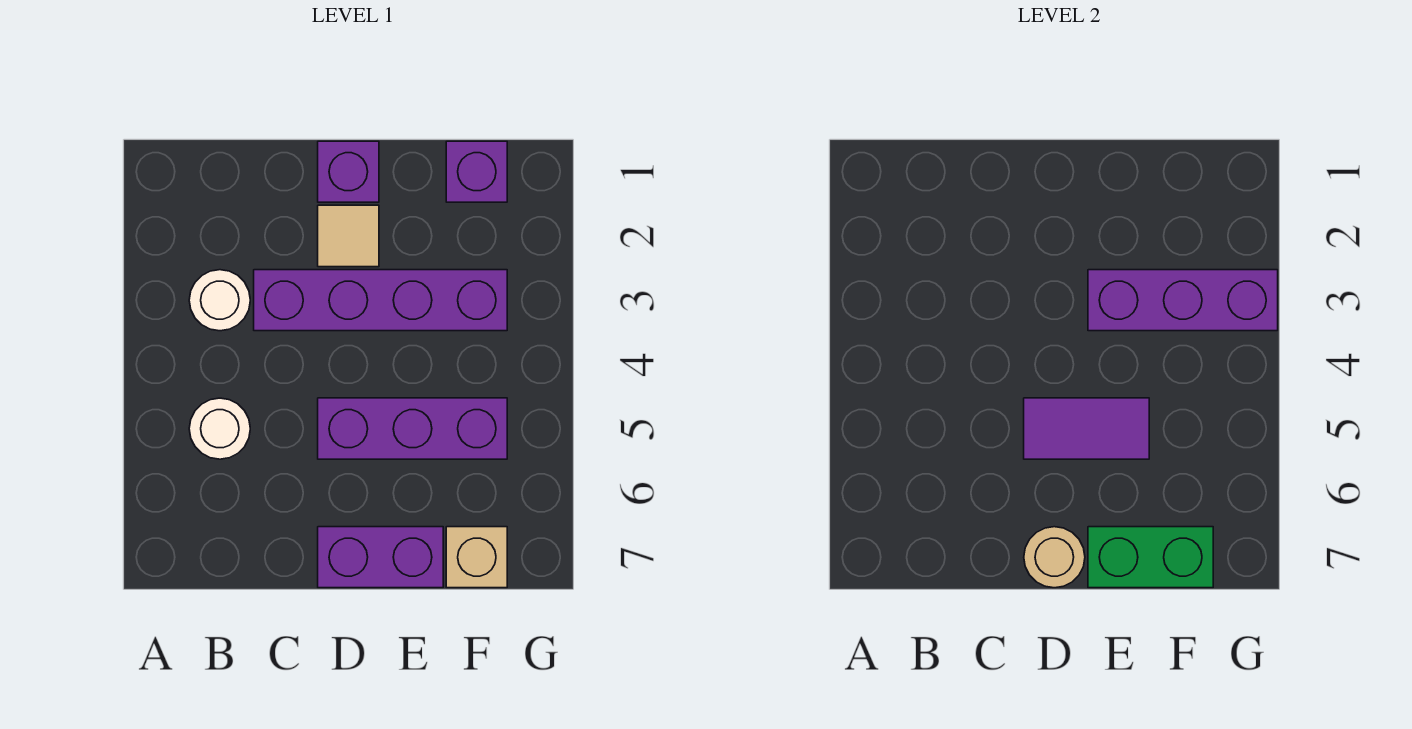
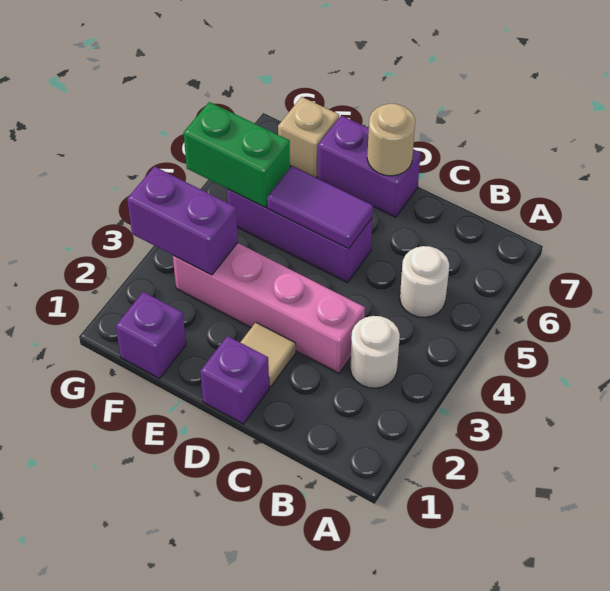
purple 1x4 brick [254,270,507,331] -> pink 1x4 brick [173,243,365,373]
purple 1x3 brick [1088,270,1278,331] -> purple 1x2 brick [127,167,238,275]
green 1x2 brick [1088,527,1213,588] -> green 1x2 brick moved to [184,102,290,207]

